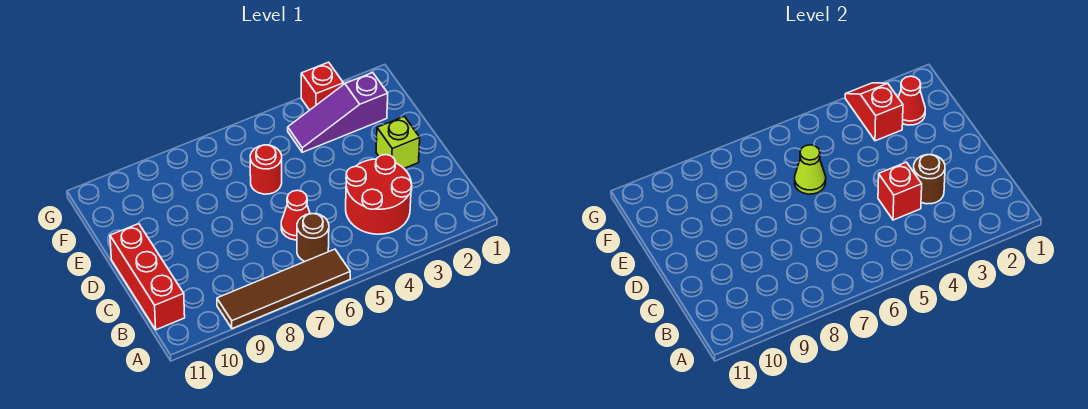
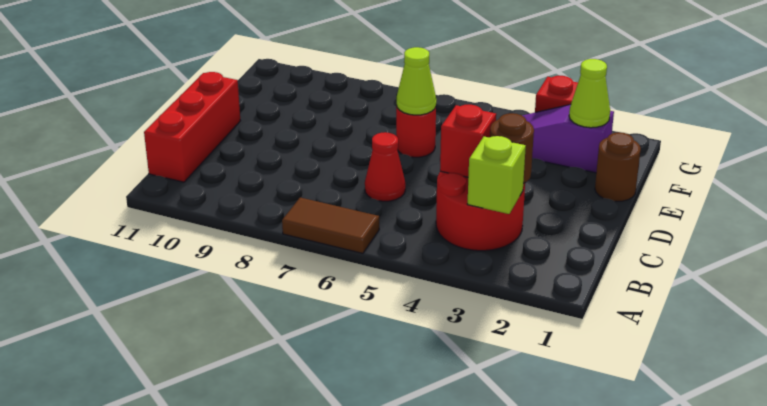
brown 1x4 tile [217,249,350,329] -> brown 1x2 tile [282,198,379,253]
brown 1x1 round brick [297,214,329,262] -> brown 1x1 round brick moved to [595,132,641,201]
lime 1x1 brick [376,116,420,168] -> lime 1x1 brick moved to [468,136,526,214]
red 1x1 cone [898,76,925,125] -> lime 1x1 cone [569,59,610,128]
red 1x2 slope [845,83,903,141] -> none

